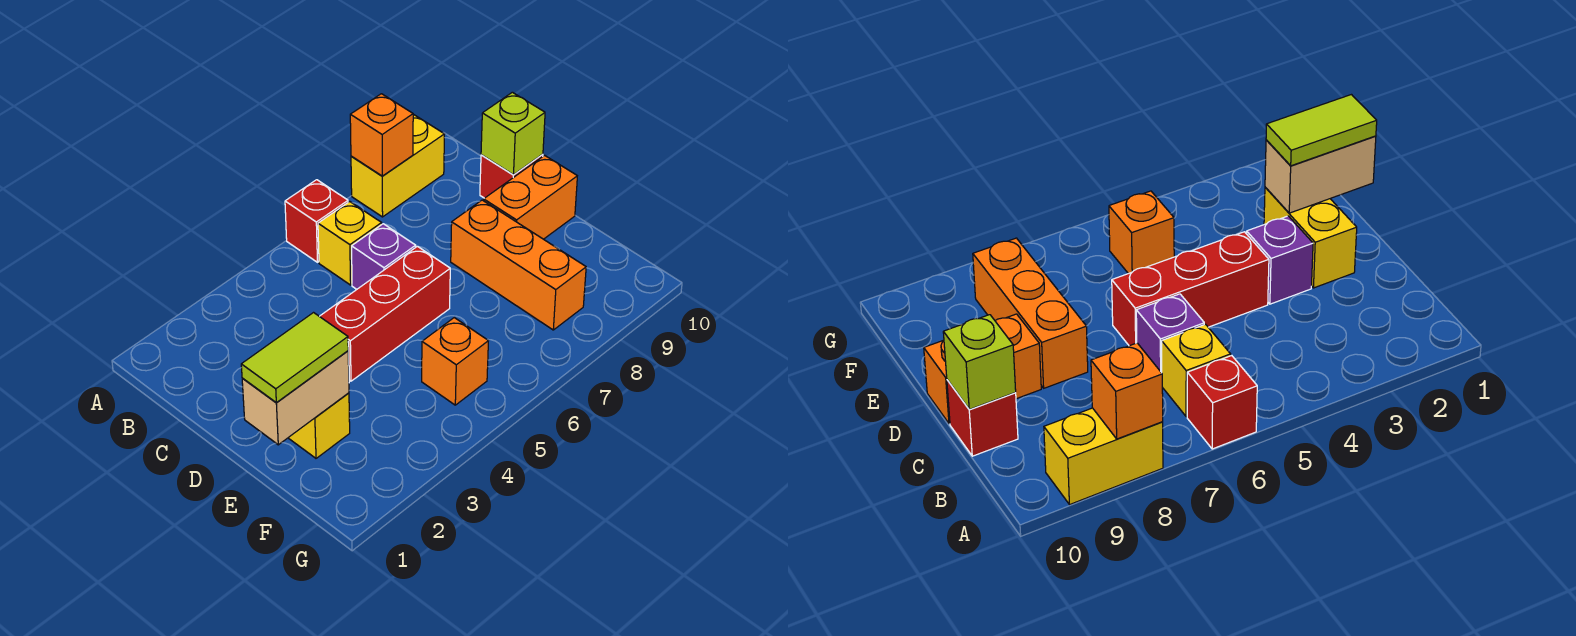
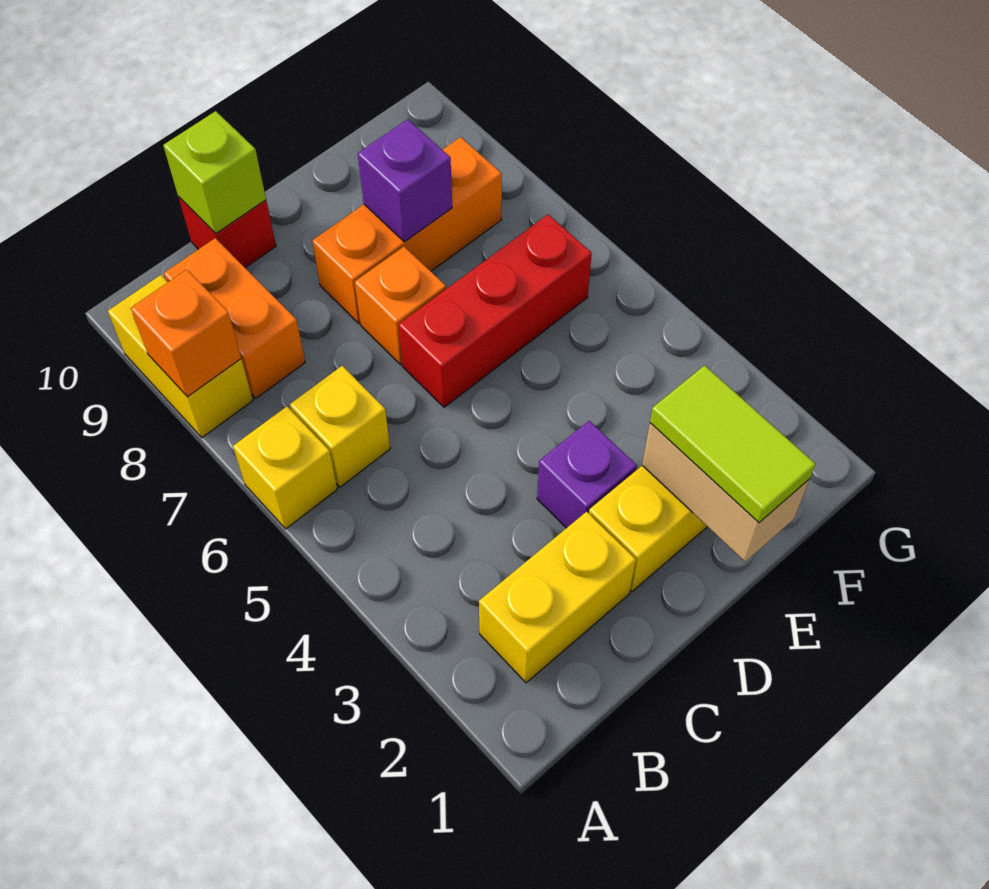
red 1x1 brick [285,180,348,262] -> yellow 1x1 brick [233,407,337,529]
none -> yellow 1x2 brick [479,512,636,683]
purple 1x1 brick [352,224,416,289] -> purple 1x1 brick moved to [358,119,452,242]
red 1x3 brick [320,246,450,381] -> red 1x3 brick turned to [399,215,592,407]
orange 1x2 brick [484,155,577,239] -> orange 1x2 brick moved to [164,238,305,398]
orange 1x1 brick [422,318,488,405] -> orange 1x1 brick moved to [355,247,446,365]

